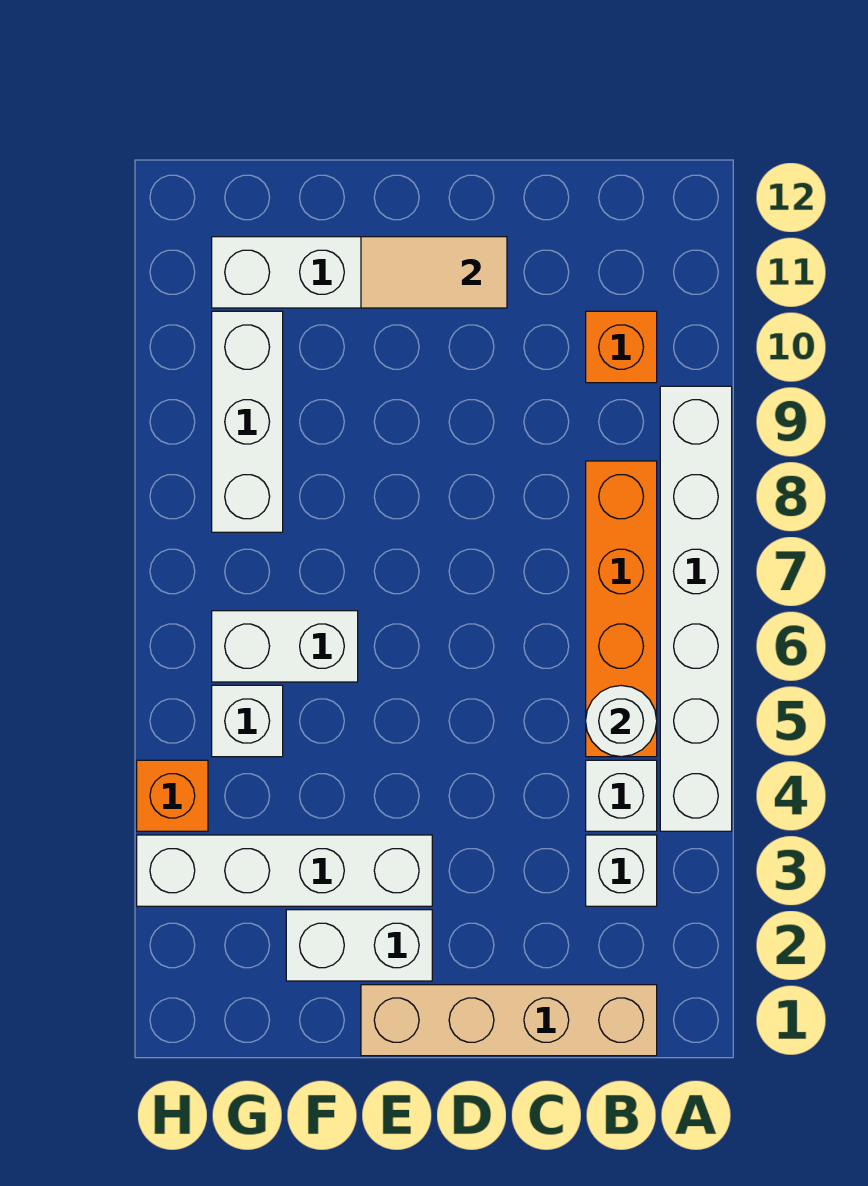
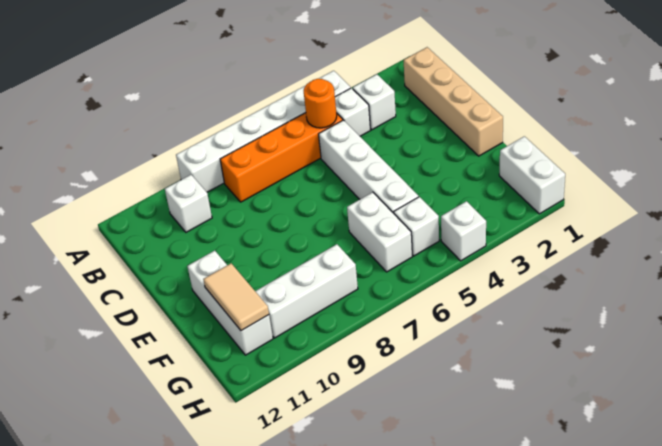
white 1x1 round brick [586,686,657,757] -> orange 1x1 round brick [304,79,337,128]
orange 1x1 brick [586,311,657,383] -> white 1x1 brick [165,175,212,232]
tan 1x2 tile [361,237,507,308] -> tan 1x2 tile moved to [203,263,269,331]
white 1x2 brick [286,910,432,981] -> white 1x2 brick moved to [499,136,565,214]
white 1x4 brick [137,835,432,906] -> white 1x4 brick moved to [319,120,419,213]
orange 1x1 brick [137,760,208,831] -> white 1x1 brick [441,201,486,261]

